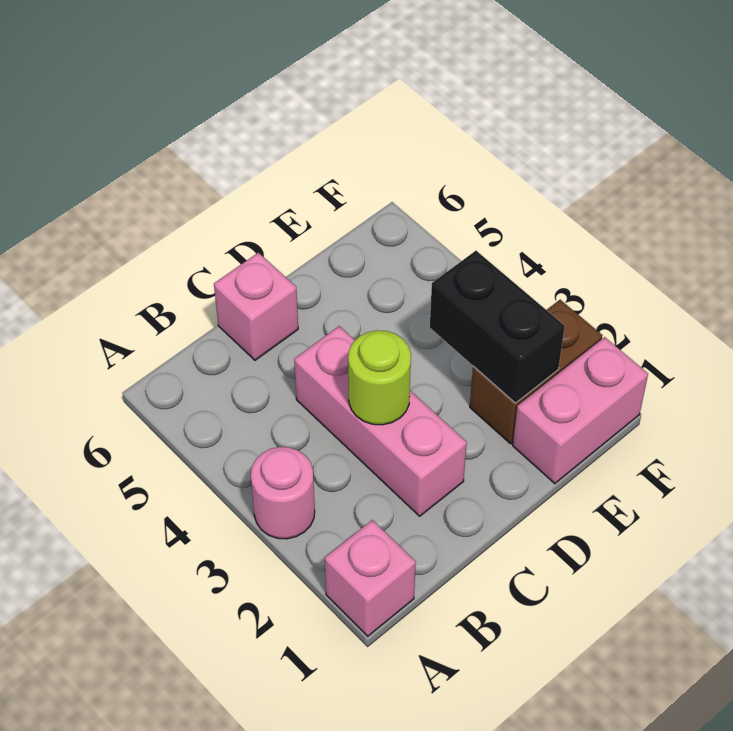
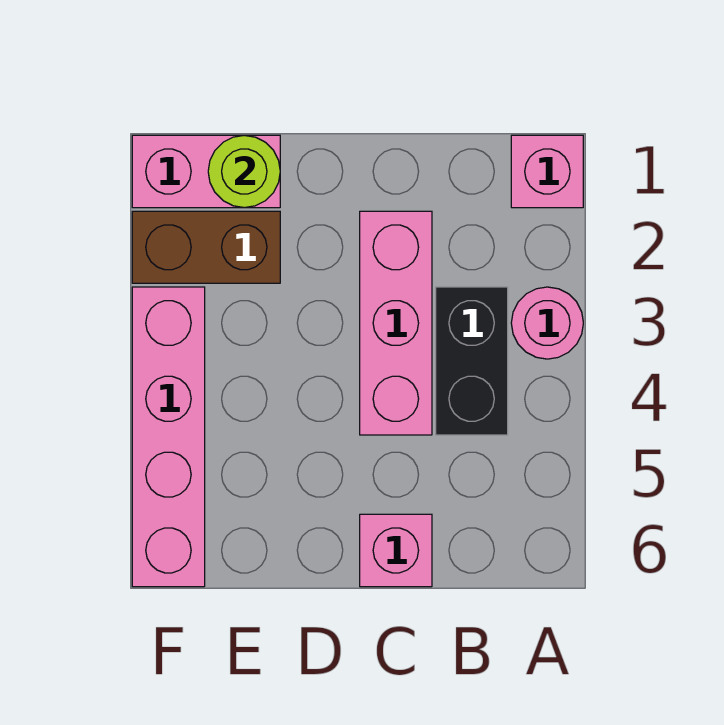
lime 1x1 round brick [348,330,411,425] -> lime 1x1 round brick moved to [208,135,280,208]
black 1x2 brick [430,251,565,403] -> black 1x2 brick moved to [436,287,508,435]
none -> pink 1x4 brick [132,287,205,587]

